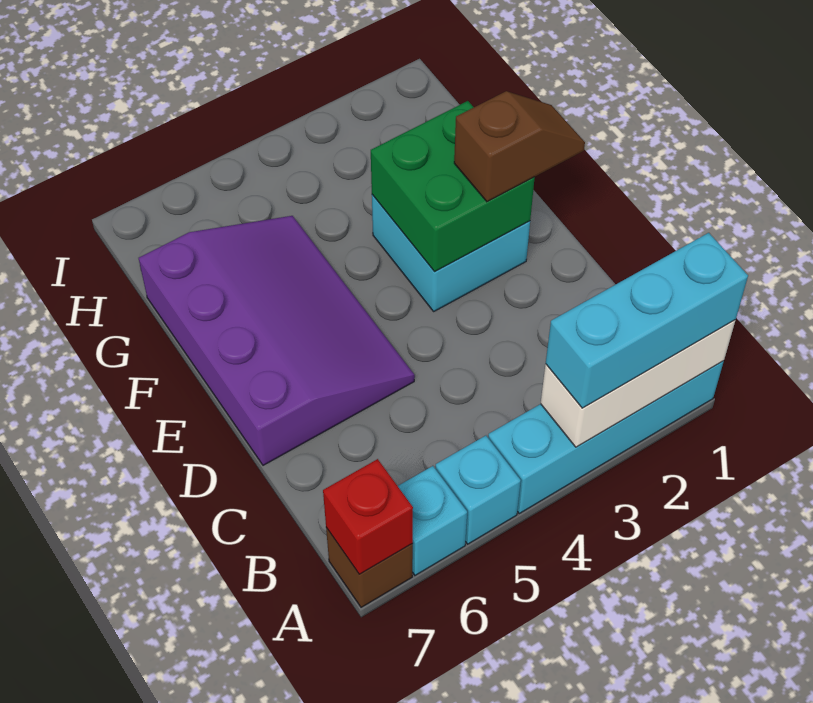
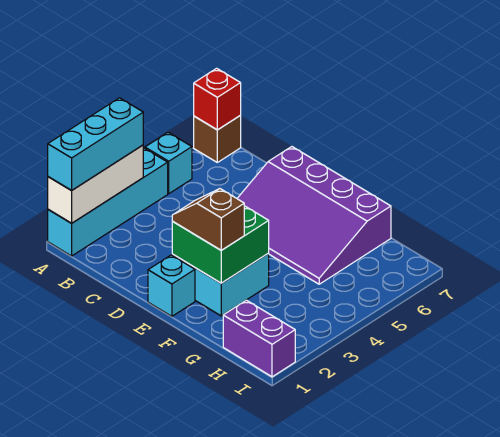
cyan 1x1 brick [398,466,467,575] -> cyan 1x1 brick moved to [148,255,195,316]
brown 1x2 slope [454,91,585,202] -> brown 1x2 slope turned to [172,189,244,250]
none -> purple 1x2 brick [223,300,295,377]

